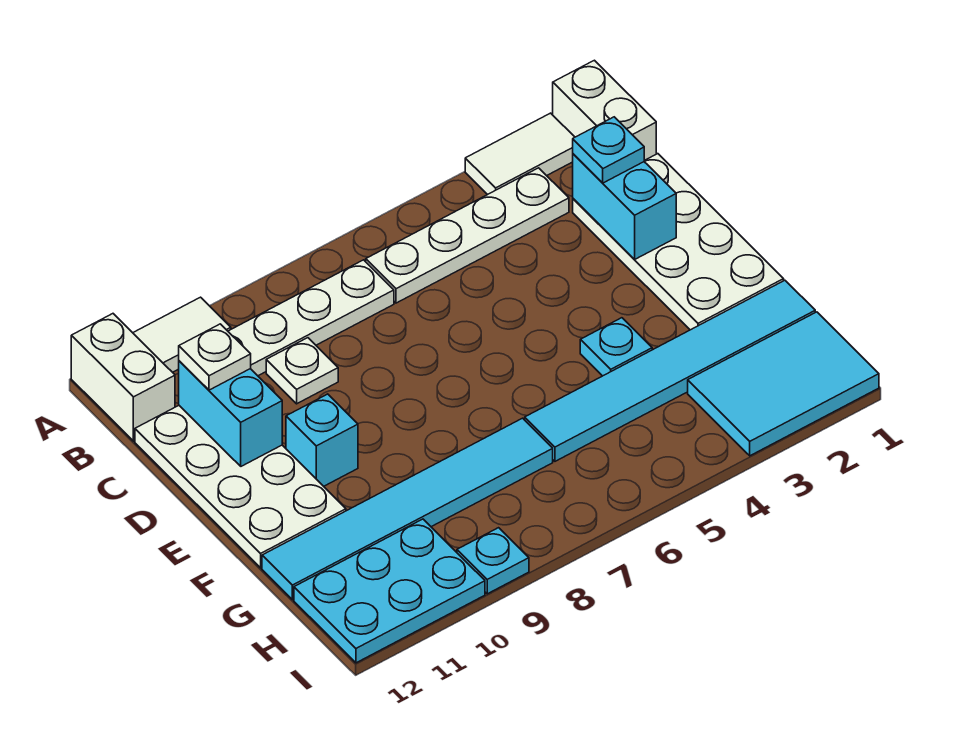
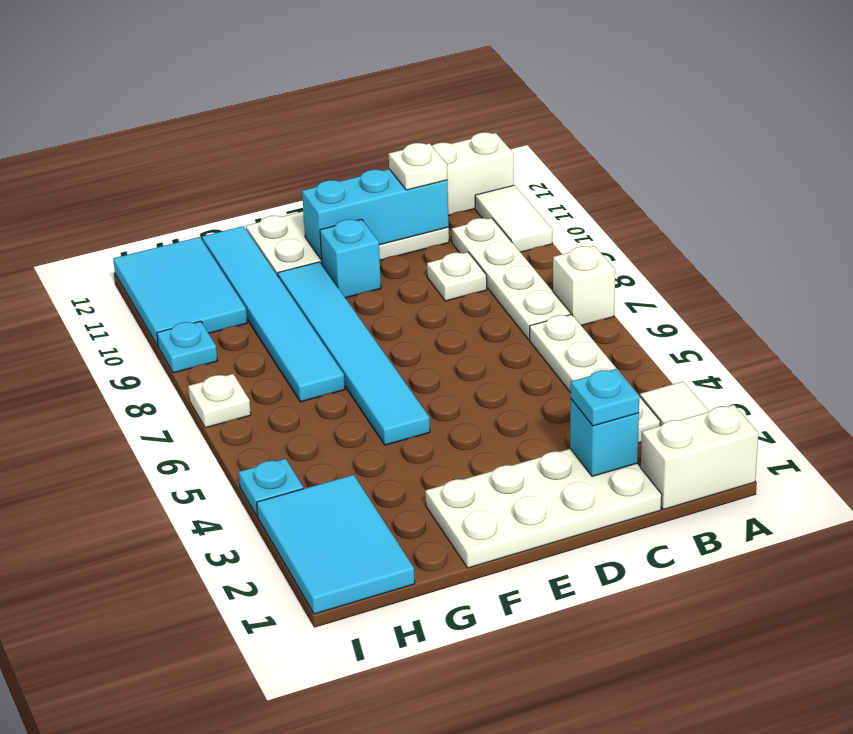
none -> white 1x1 brick [553,246,615,326]
cyan 1x2 brick [573,154,676,260] -> cyan 1x1 brick [570,399,639,476]
cyan 1x2 brick [179,361,282,466] -> cyan 1x3 brick [302,169,449,260]
cyan 1x1 plate [580,318,652,376] -> cyan 1x1 plate moved to [239,459,303,516]
cyan 1x6 tile [525,280,815,461] -> cyan 1x6 tile moved to [278,262,430,445]
cyan 2x3 plate [294,519,485,663] -> cyan 2x3 tile [113,237,247,346]
none -> white 1x1 plate [188,374,251,428]

